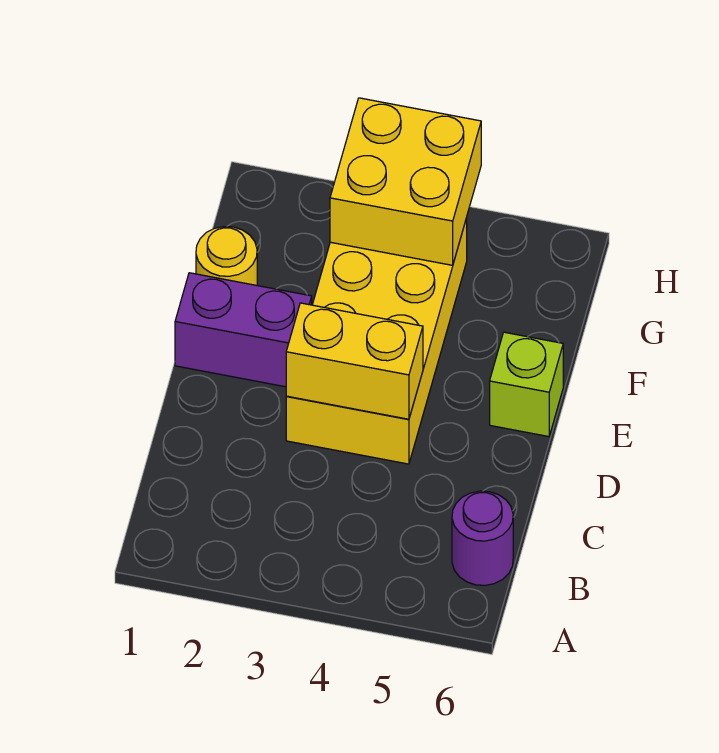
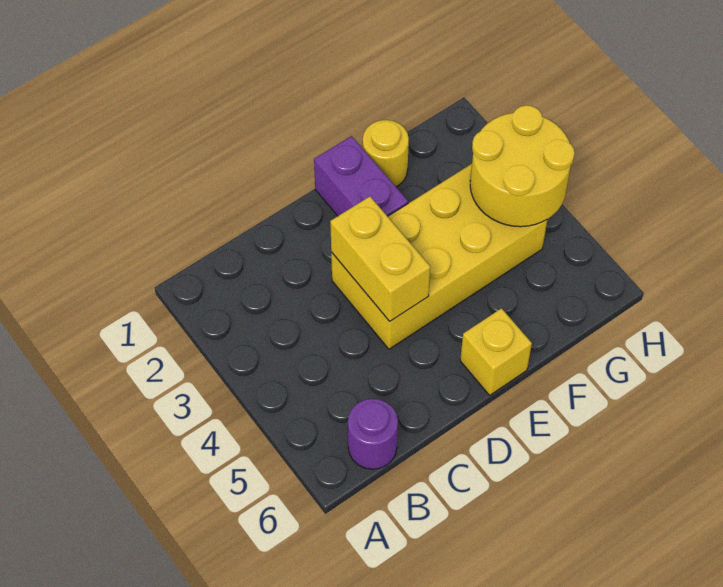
lime 1x1 brick [490,332,563,437] -> yellow 1x1 brick [460,308,532,395]
yellow 2x2 brick [330,98,481,265] -> yellow 2x2 round brick [470,105,575,227]

